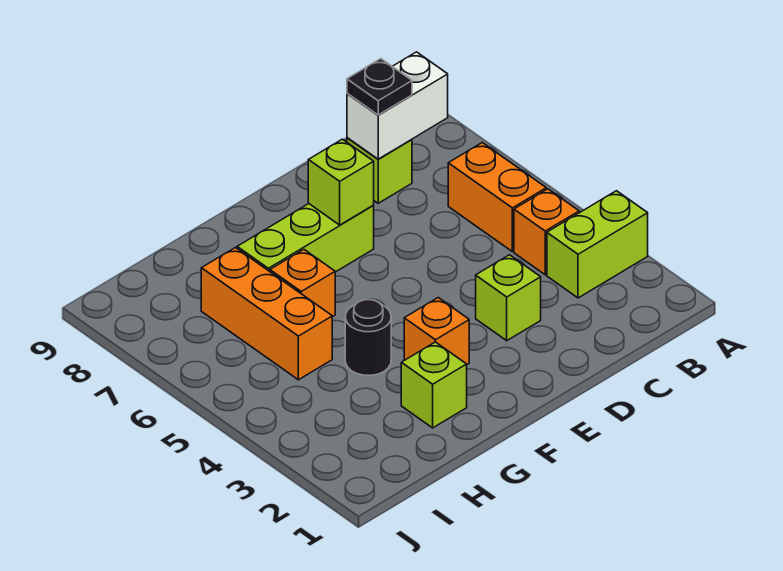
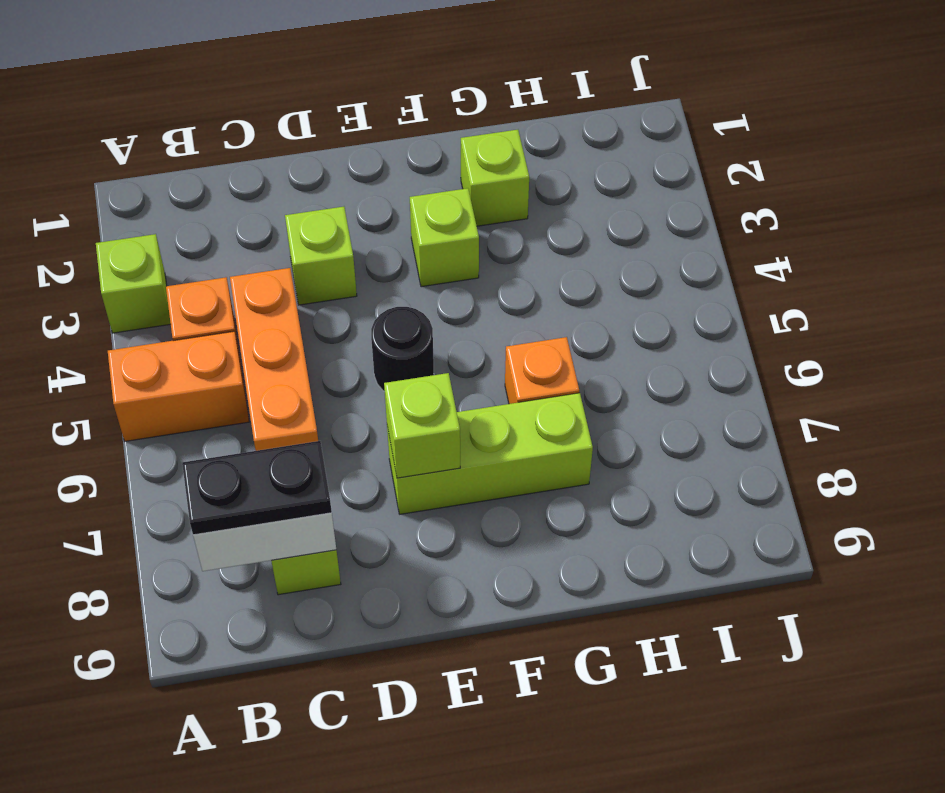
lime 1x2 brick [547,191,648,298] -> lime 1x1 brick [96,234,171,333]
orange 1x2 brick [448,143,546,252] -> orange 1x2 brick turned to [108,331,249,441]
black 1x1 plate [347,59,412,115] -> black 1x2 plate [182,441,332,535]
orange 1x1 brick [404,298,469,364] -> lime 1x1 brick [410,188,479,287]
black 1x1 round brick [345,300,391,375] -> black 1x1 round brick moved to [371,307,434,392]
orange 1x3 brick [201,248,332,380] -> orange 1x3 brick moved to [230,268,318,451]

